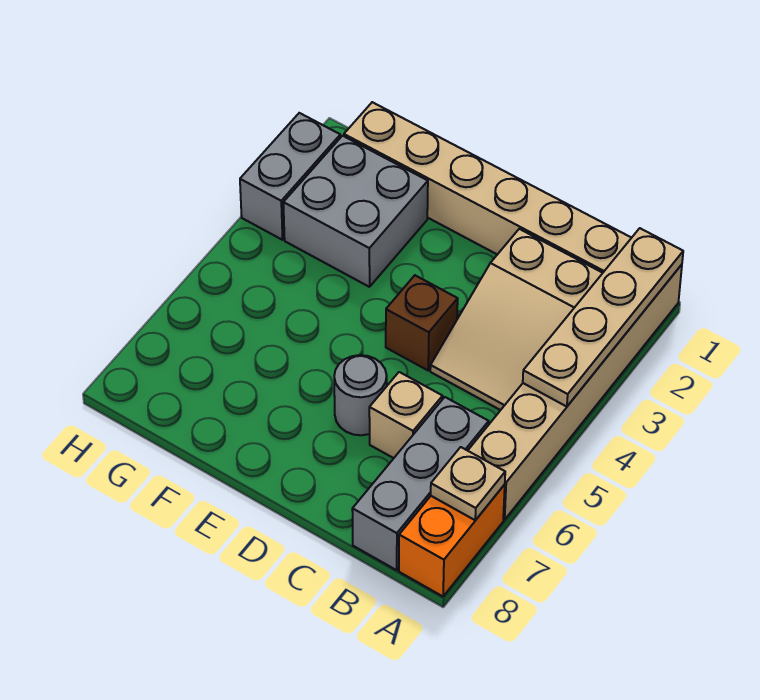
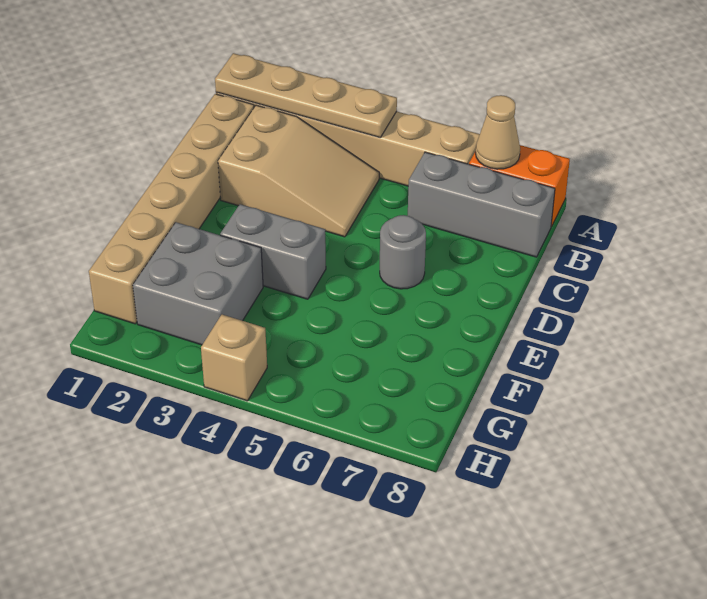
tan 1x1 plate [431,447,505,520] -> tan 1x1 cone [476,95,520,169]
tan 1x1 brick [369,372,443,458] -> tan 1x1 brick moved to [201,315,267,401]
brown 1x1 brick [386,275,458,370] -> none
grey 1x2 brick [240,113,340,240] -> grey 1x2 brick moved to [220,204,326,299]

